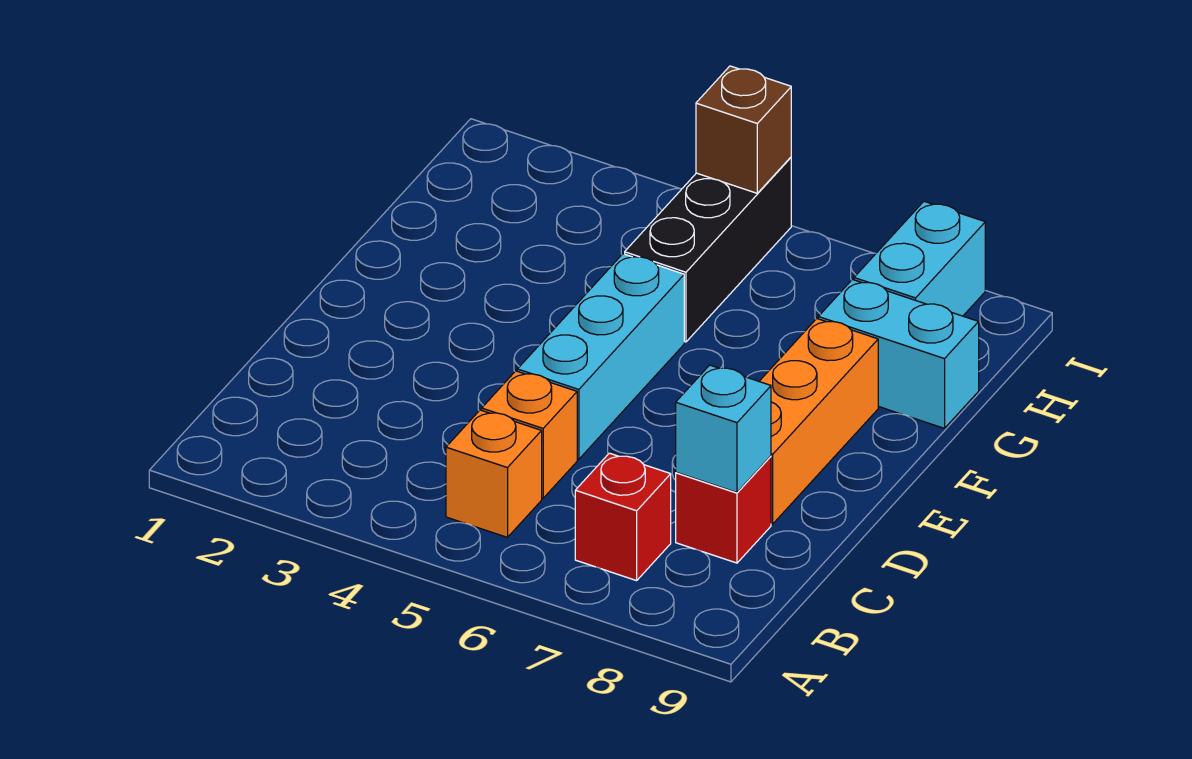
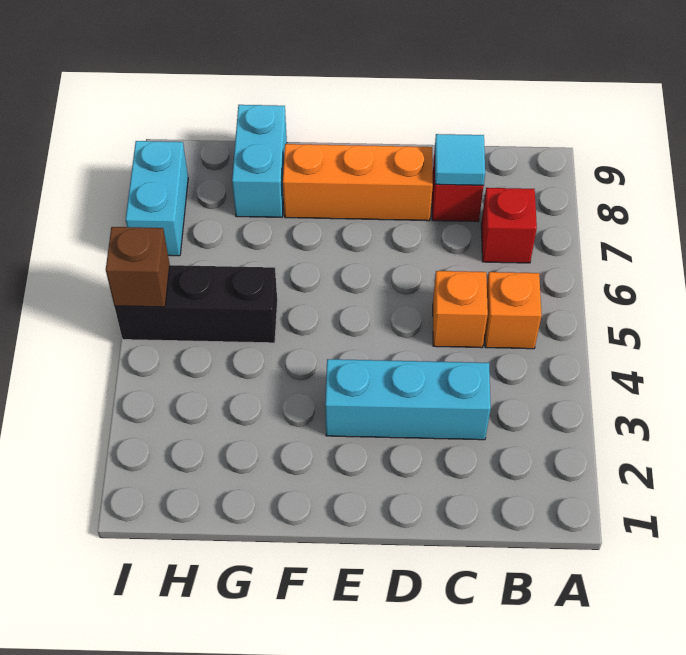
cyan 1x1 brick [676,365,771,492] -> cyan 1x1 tile [435,134,485,185]
cyan 1x3 brick [517,254,684,459] -> cyan 1x3 brick moved to [325,359,491,440]
cyan 1x2 brick [854,201,985,316] -> cyan 1x2 brick turned to [126,141,188,256]

